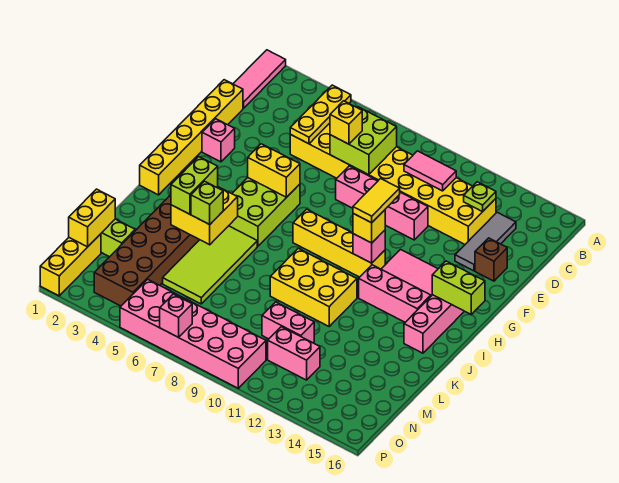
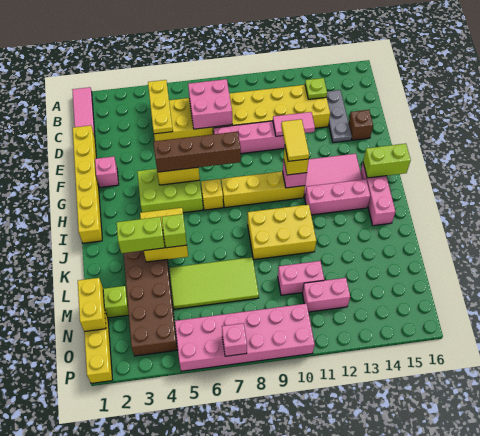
lime 2x2 brick [330,107,397,175] -> pink 2x2 brick [188,79,232,129]
pink 1x2 tile [404,151,456,191] -> pink 1x2 tile moved to [273,112,315,136]
grey 1x3 tile [455,212,516,271] -> grey 1x3 plate [327,90,352,143]
yellow 1x1 brick [330,101,362,144] -> yellow 1x1 brick moved to [201,179,223,210]
lime 2x3 brick [229,178,300,246] -> lime 2x3 brick turned to [137,169,203,213]
none -> brown 1x4 brick [153,132,241,172]
lime 1x2 brick [171,157,218,214] -> lime 1x2 brick turned to [116,217,165,253]
lime 2x4 tile [163,226,257,304] -> lime 2x4 tile turned to [169,257,259,309]

